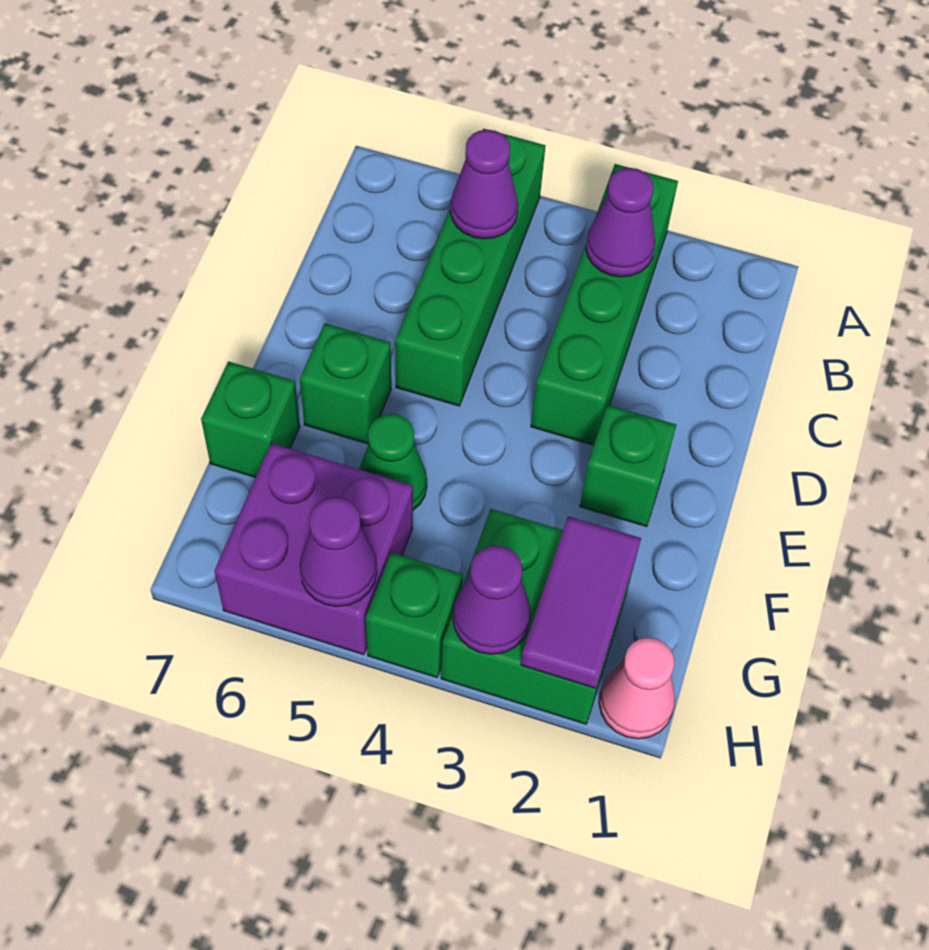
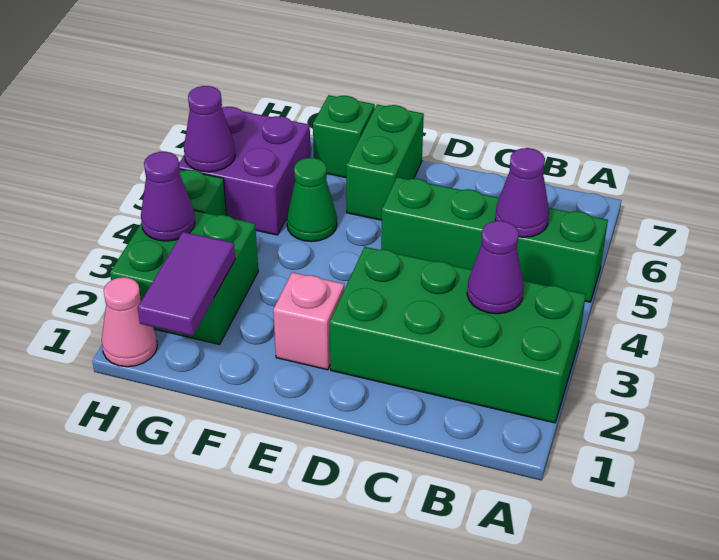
green 1x4 brick [531,164,678,445] -> green 2x4 brick [330,247,586,423]
green 1x1 brick [580,405,676,527] -> pink 1x1 brick [273,272,344,370]
green 1x1 brick [300,323,391,444] -> green 1x2 brick [346,105,424,220]
purple 1x2 tile [521,516,641,689] -> purple 1x2 tile turned to [138,232,235,336]

